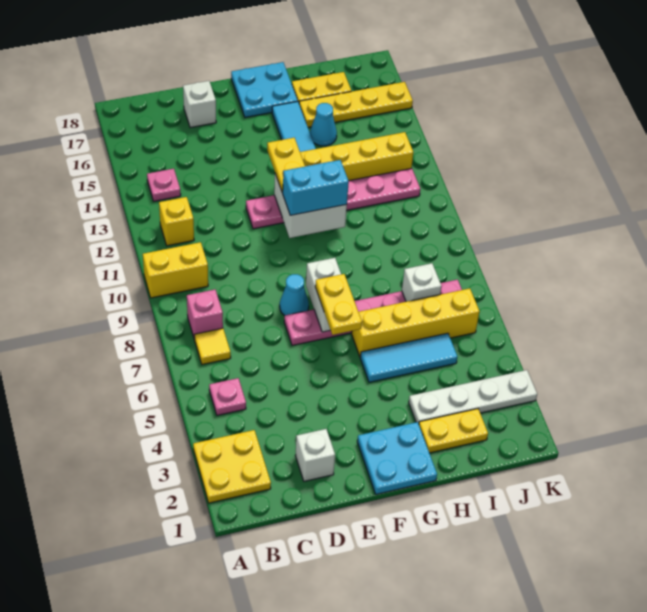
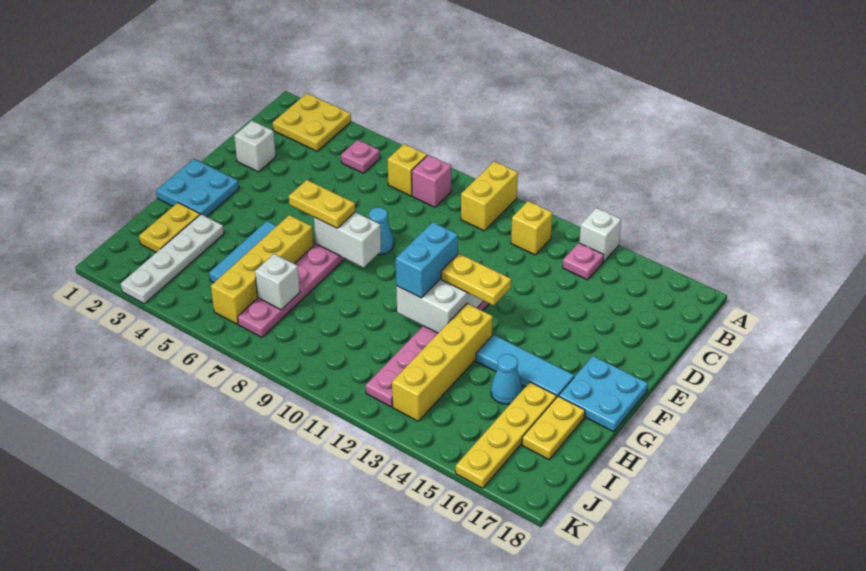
yellow 1x1 tile [194,328,231,365] -> yellow 1x1 brick [387,144,427,196]
white 1x1 brick [183,81,216,128] -> white 1x1 brick moved to [579,208,621,262]

